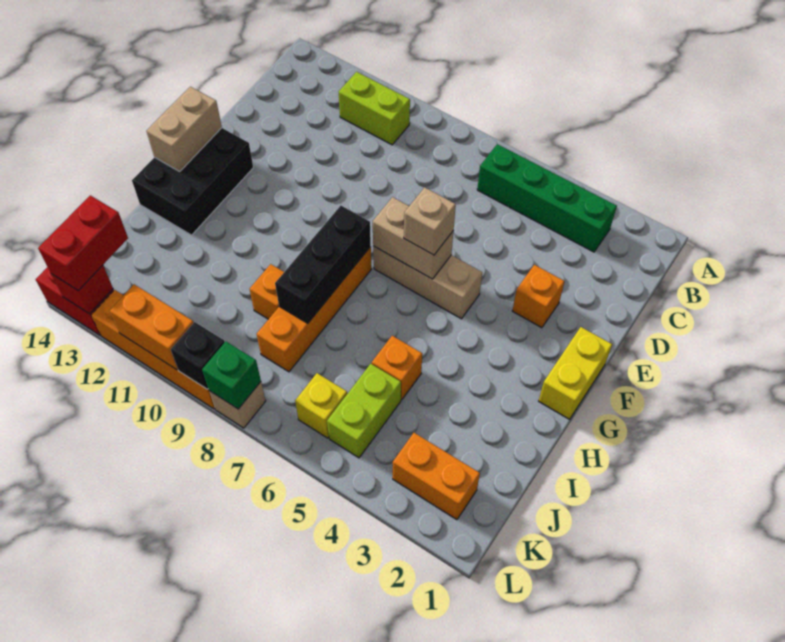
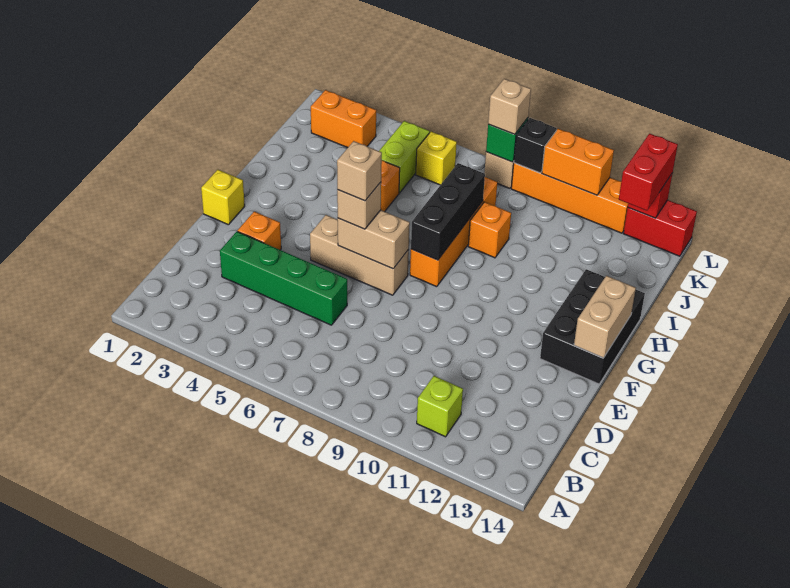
green 1x4 brick [477,144,617,252] -> green 1x4 brick moved to [220,231,347,325]
lime 1x2 brick [339,72,410,145] -> lime 1x1 brick [417,376,463,437]
yellow 1x2 brick [539,327,612,419] -> yellow 1x1 brick [201,170,245,225]
none -> tan 1x1 brick [337,141,382,201]
none -> tan 1x1 brick [488,79,531,134]

